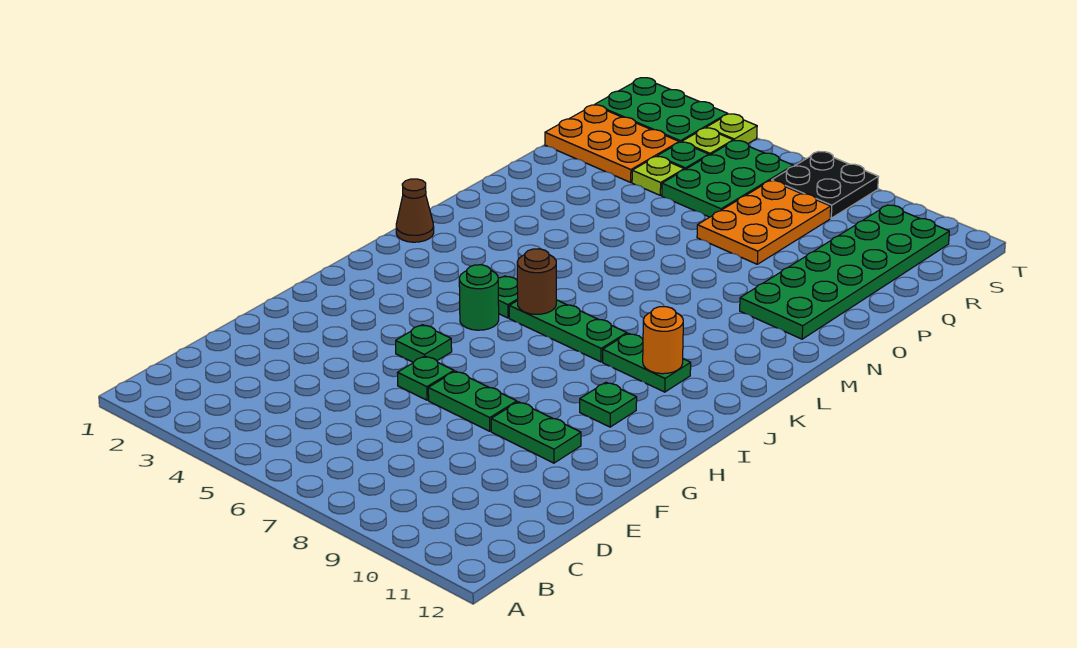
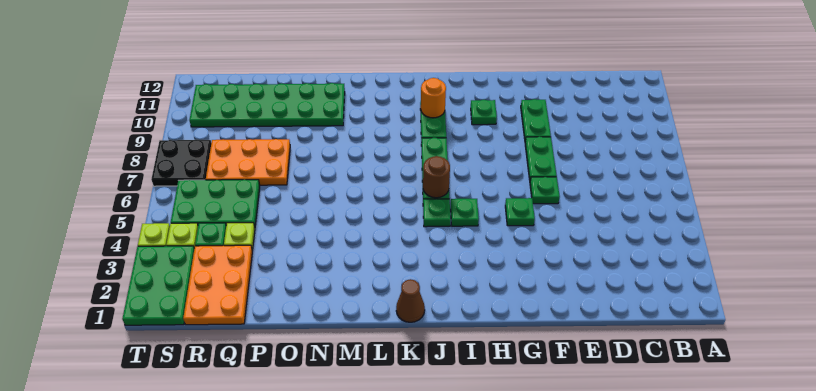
green 1x1 round brick [459,265,499,330] -> green 1x1 plate [451,199,479,226]

